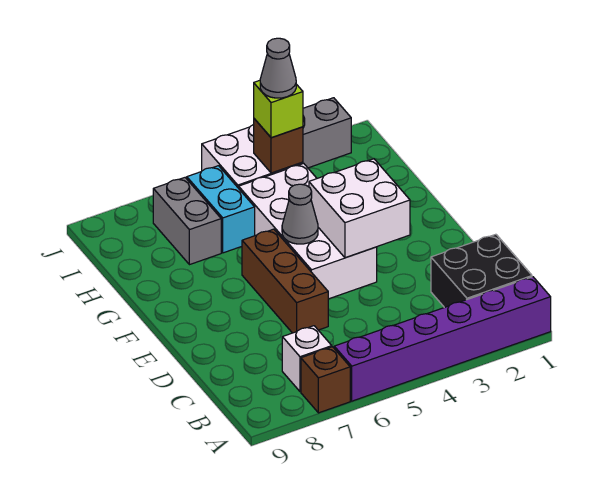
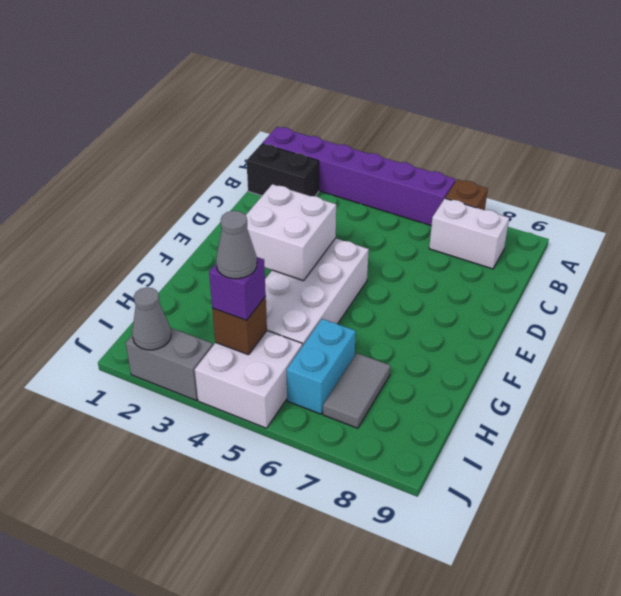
black 2x2 brick [431,234,532,308] -> black 1x2 brick [246,144,319,196]
white 1x1 brick [282,326,332,392] -> white 1x2 brick [429,198,509,269]
brown 1x3 brick [242,229,328,333] -> none
grey 1x1 cone [282,184,318,244] -> grey 1x1 cone moved to [132,287,171,350]
grey 1x2 brick [153,178,221,265] -> grey 1x2 tile [323,353,390,428]
lime 1x1 brick [254,80,303,138] -> purple 1x1 brick [209,257,266,320]

